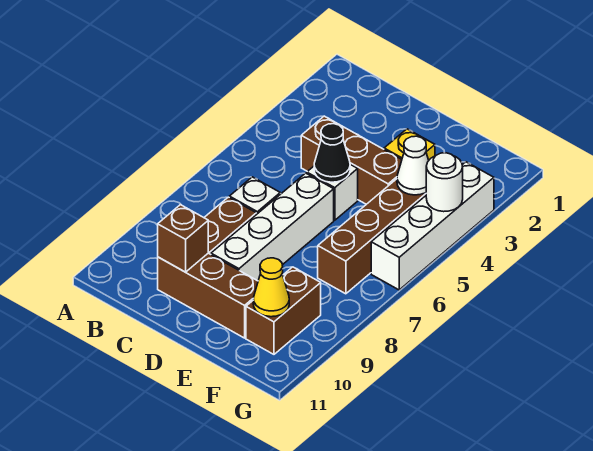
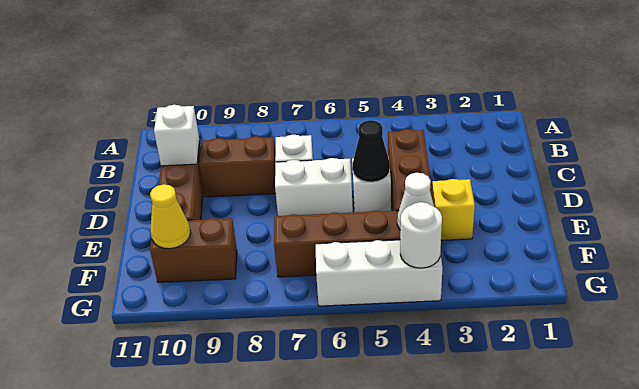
brown 1x1 brick [158,205,208,272] -> white 1x1 brick [154,105,199,166]
white 1x4 brick [211,173,334,281] -> white 1x2 brick [275,158,353,216]
white 1x4 brick [371,162,494,290] -> white 1x3 brick [316,240,442,306]

